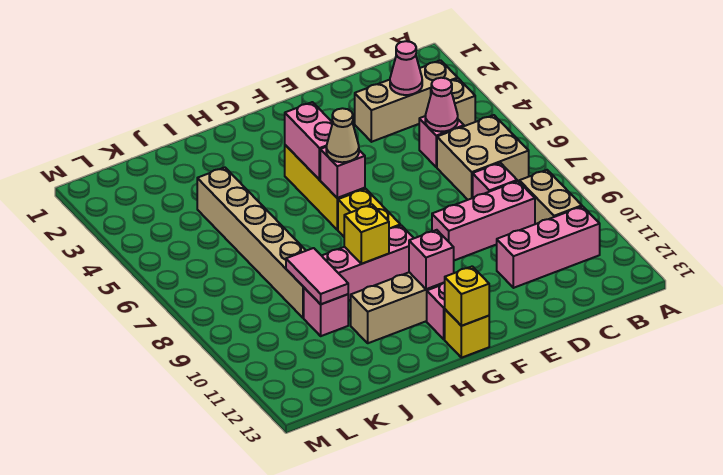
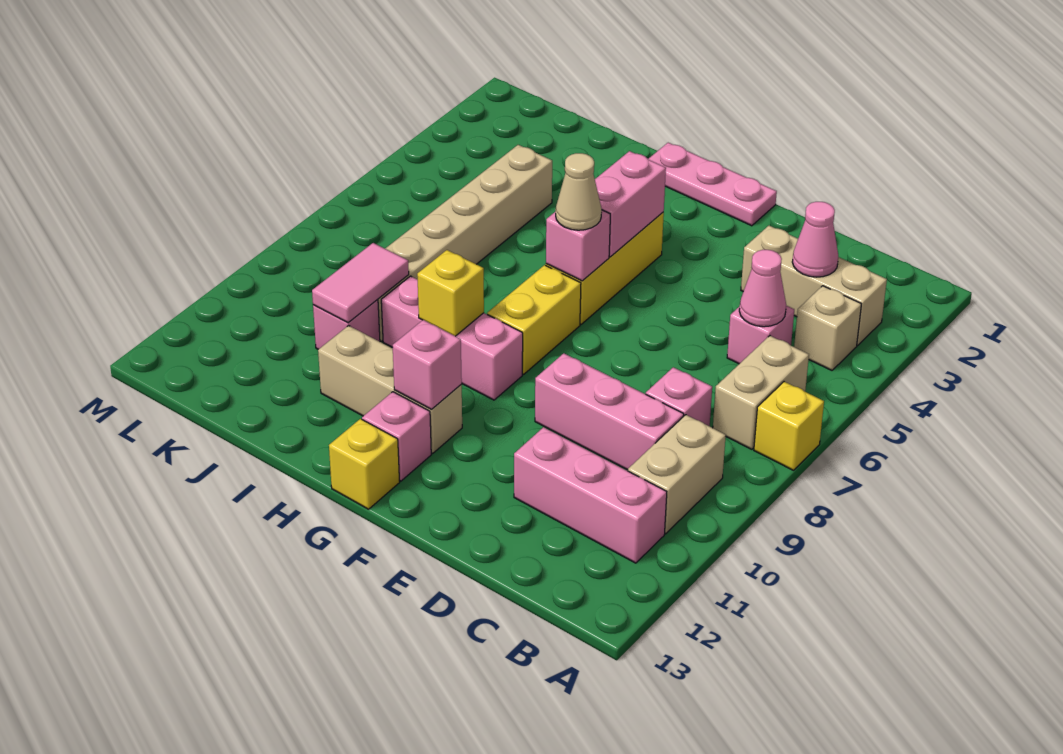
tan 2x2 brick [437,115,529,200] -> tan 1x2 brick [713,336,809,449]
none -> pink 1x3 plate [648,143,777,226]
yellow 1x1 brick [444,266,489,326] -> yellow 1x1 brick moved to [754,382,824,470]

